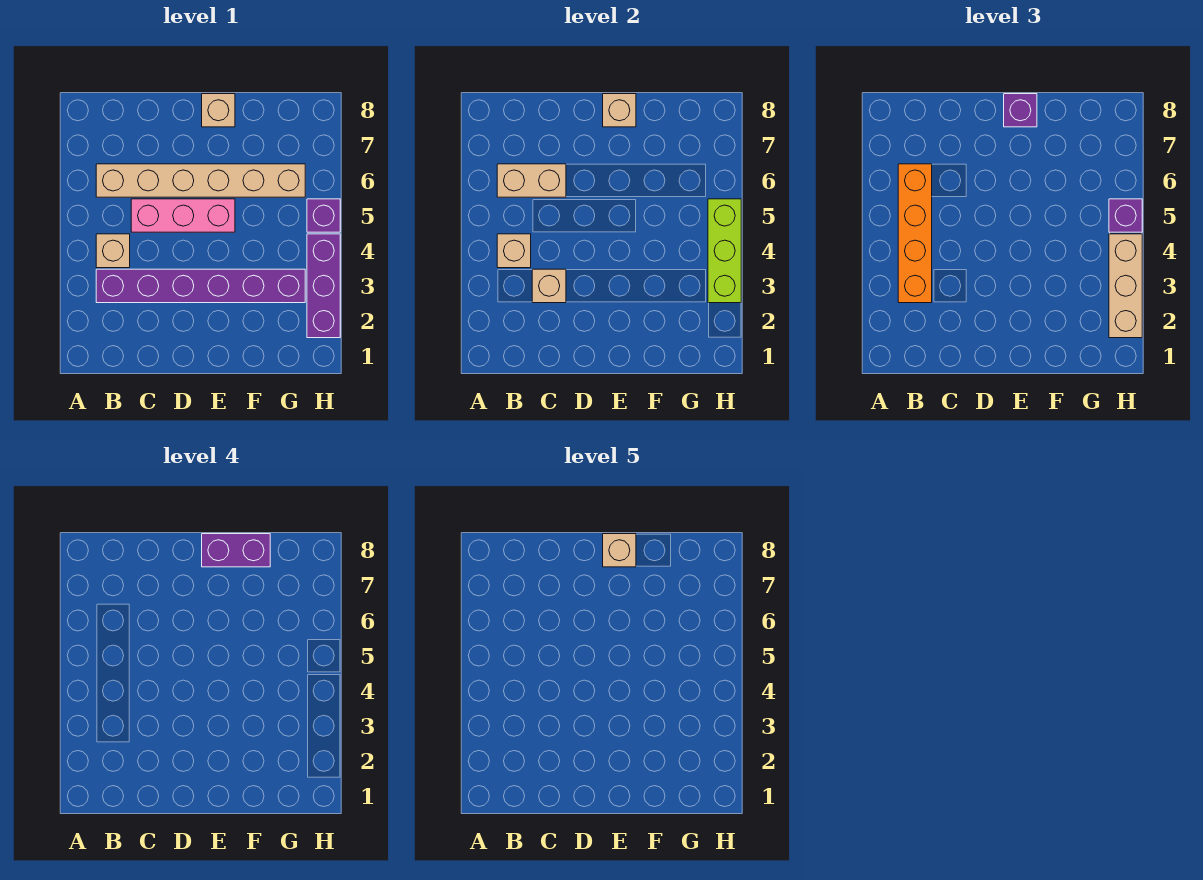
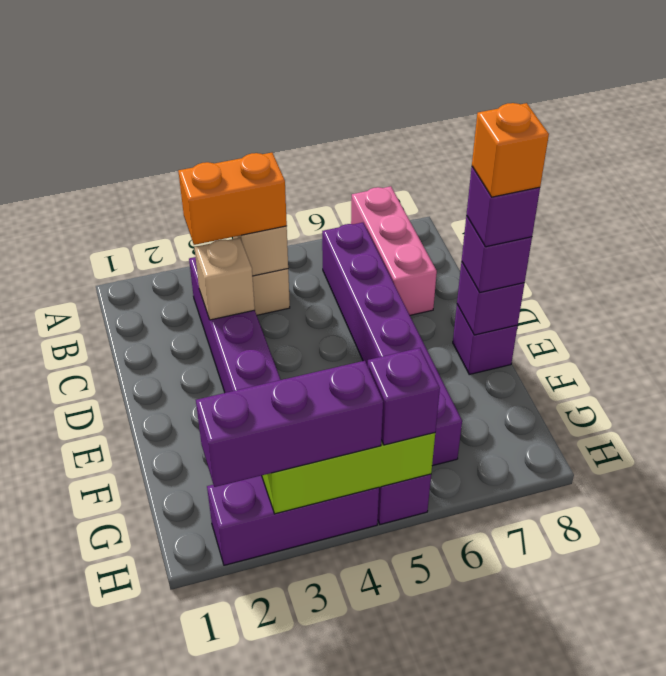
orange 1x4 brick [898,164,932,303] -> orange 1x2 brick [178,153,287,245]
tan 1x6 brick [96,164,305,197] -> purple 1x6 brick [322,223,462,466]
tan 1x2 brick [497,164,566,197] -> none
pink 1x3 brick [131,199,235,232] -> pink 1x3 brick moved to [351,186,437,315]
tan 1x1 brick [202,94,235,127] -> purple 1x1 brick [453,305,517,374]
tan 1x1 brick [603,94,636,127] -> purple 1x1 brick [457,262,525,335]
purple 1x2 brick [202,534,270,567] -> purple 1x1 brick [466,167,540,247]
tan 1x1 brick [603,534,636,567] -> orange 1x1 brick [472,103,549,197]
tan 1x3 brick [1109,234,1142,338] -> purple 1x3 brick [196,361,383,487]

